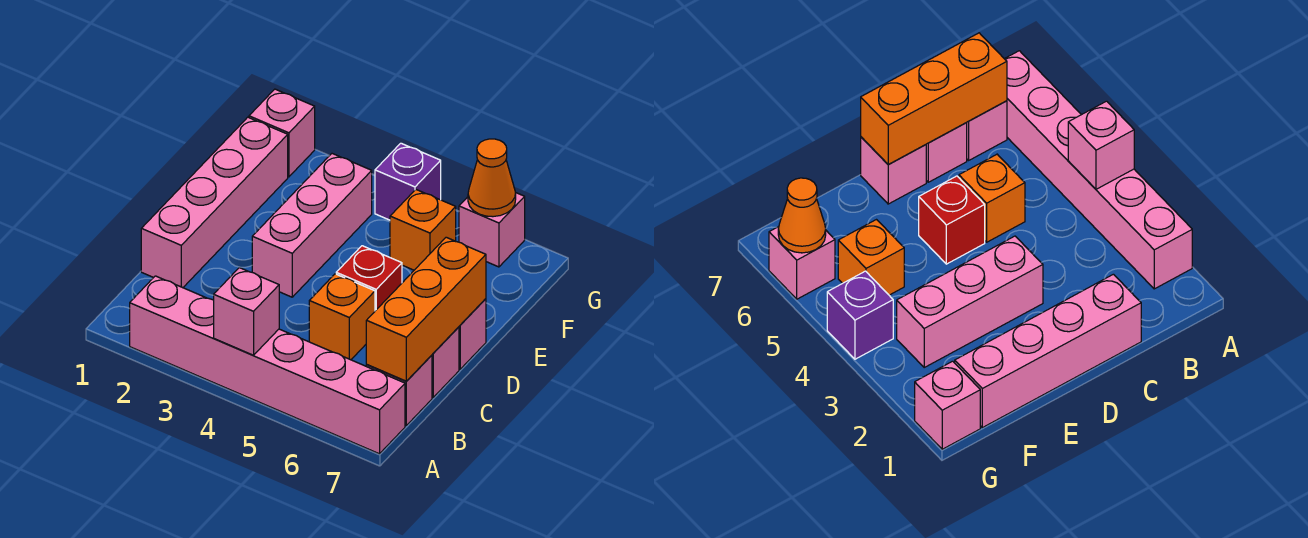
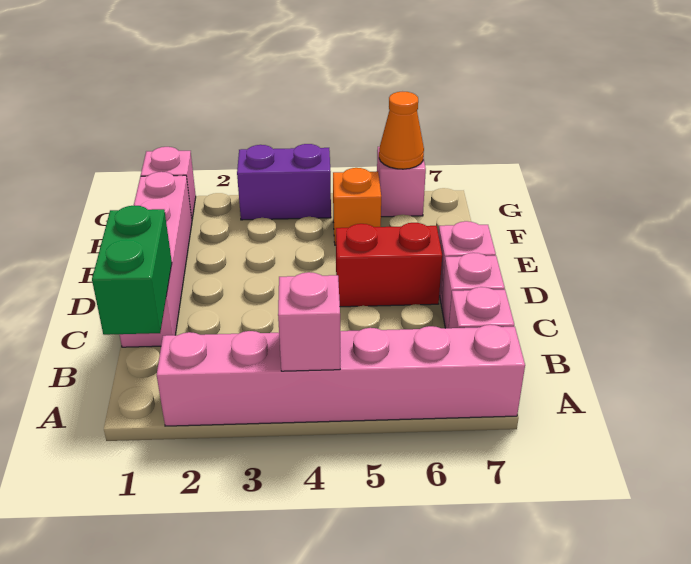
none -> green 1x2 brick [92,205,172,335]
orange 1x3 brick [366,237,486,381] -> none
orange 1x1 brick [309,274,375,360] -> none
pink 1x3 brick [252,154,372,297] -> none
red 1x1 brick [336,246,402,311] -> red 1x2 brick [336,223,442,307]
purple 1x1 brick [375,143,441,220] -> purple 1x2 brick [237,144,331,220]

